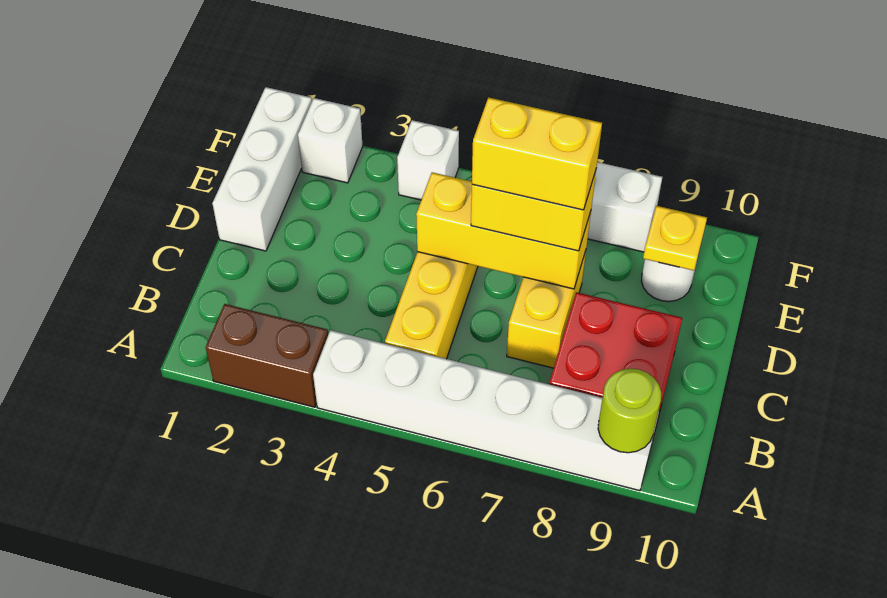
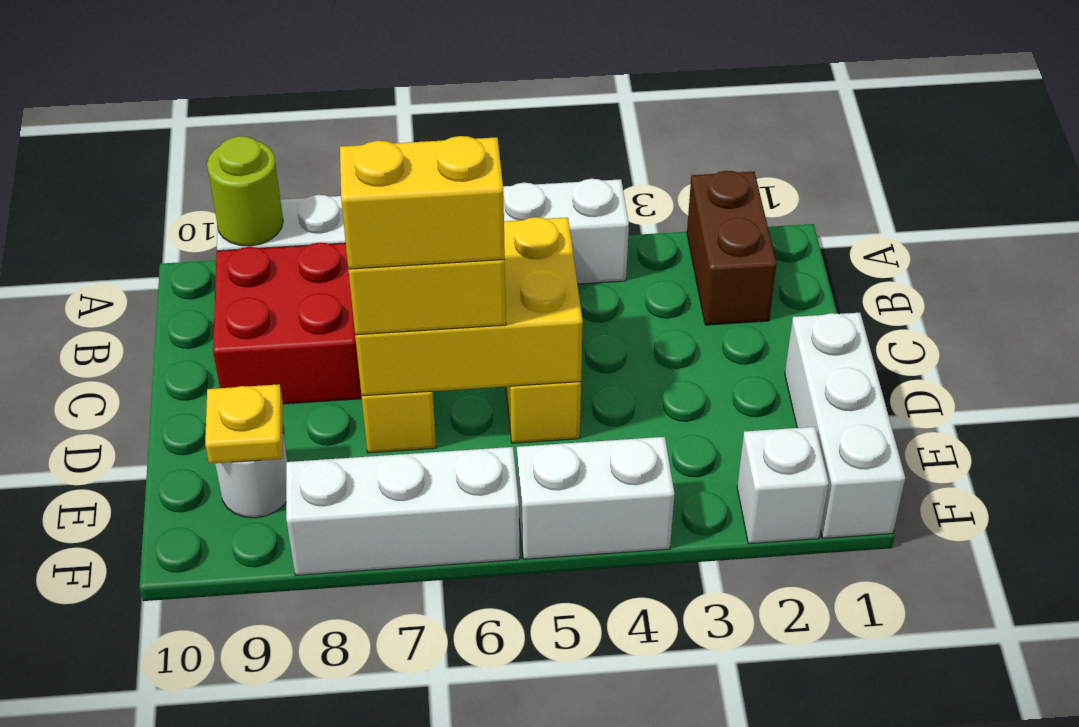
brown 1x2 brick [206,304,328,407] -> brown 1x2 brick turned to [687,171,777,325]
yellow 1x3 brick [416,172,591,289] -> yellow 2x3 brick [355,217,583,396]
white 1x1 brick [397,120,459,200] -> white 1x2 brick [517,437,674,559]

